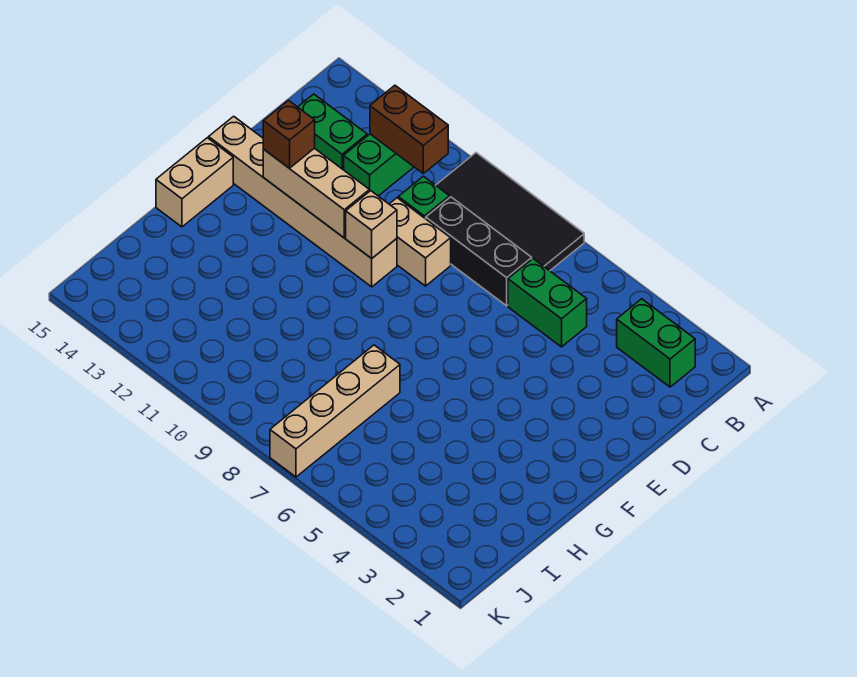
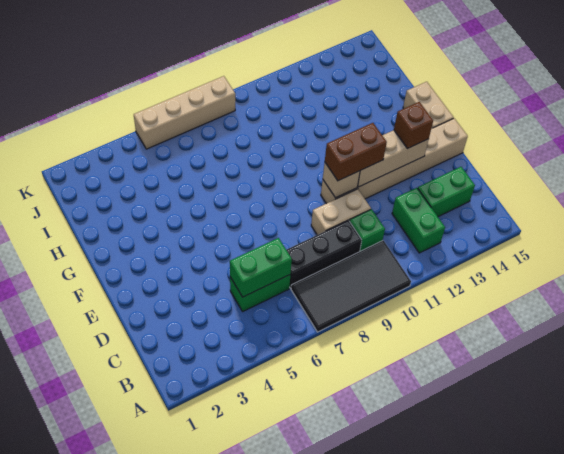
green 1x2 brick [617,299,695,387] -> green 1x2 brick moved to [230,238,292,297]
brown 1x2 brick [370,85,448,173] -> brown 1x2 brick moved to [325,123,387,181]
tan 1x4 brick [270,345,400,477] -> tan 1x4 brick turned to [134,76,235,149]

